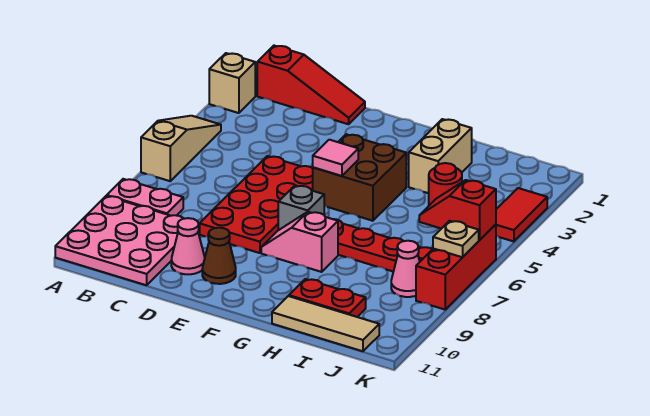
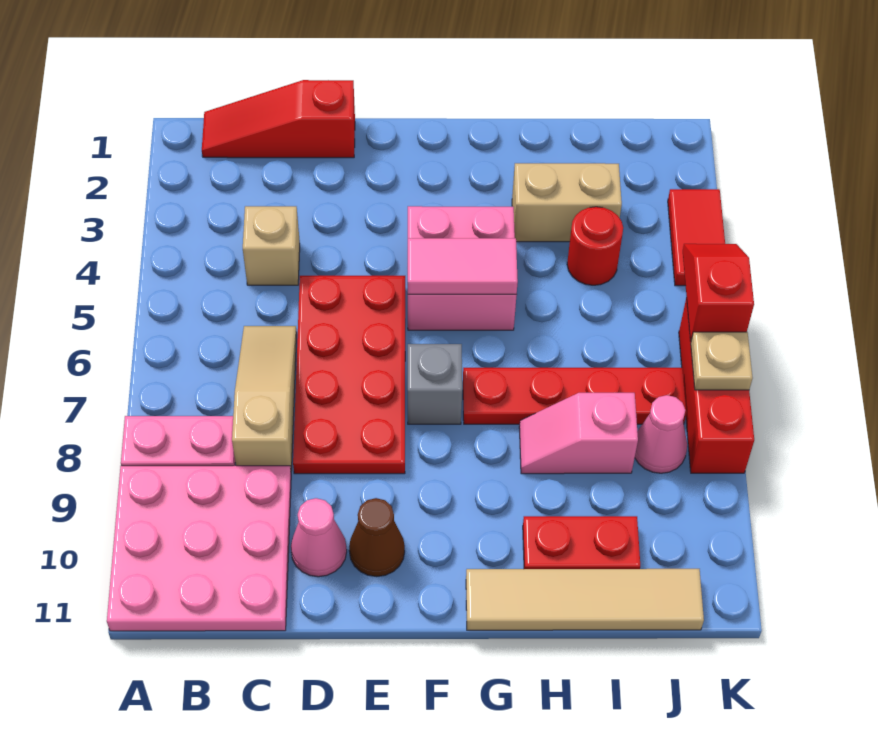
tan 1x1 brick [209,53,255,113] -> tan 1x1 brick moved to [243,206,300,285]
tan 1x3 slope [141,116,221,181] -> tan 1x3 slope moved to [232,326,297,471]
red 1x3 slope [257,46,365,124] -> red 1x3 slope turned to [202,80,355,158]
brown 2x2 brick [313,134,406,221] -> pink 2x2 brick [408,206,517,330]
pink 1x1 tile [313,140,358,176] -> pink 1x2 tile [408,238,518,294]
pink 1x2 slope [261,212,338,272] -> pink 1x2 slope moved to [519,393,638,474]
tan 1x2 brick [409,119,472,193] -> tan 1x2 brick turned to [512,163,622,242]
tan 1x3 tile [272,296,379,351] -> tan 1x4 tile [466,569,704,630]
red 1x2 slope [419,180,496,240] -> red 1x2 slope turned to [683,244,754,341]

